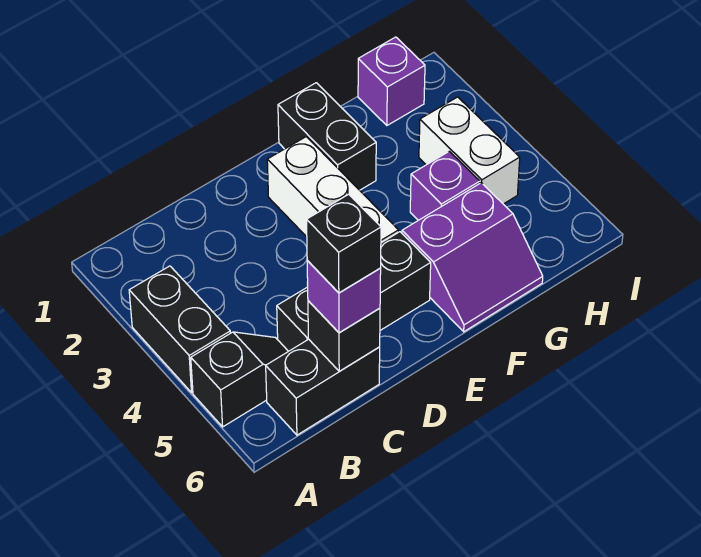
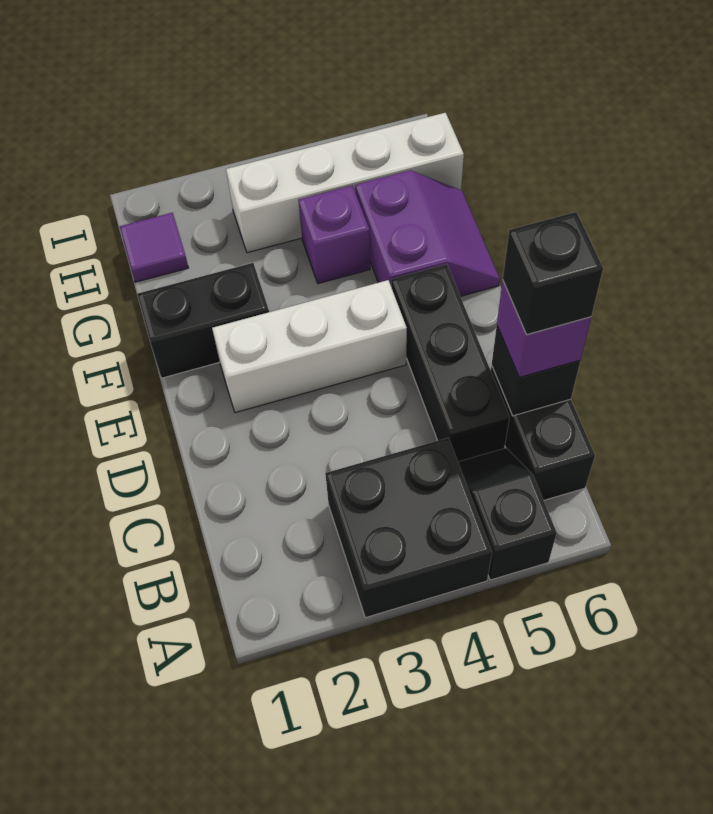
black 1x2 brick [129,266,230,392] -> black 2x2 brick [325,438,492,618]
purple 1x1 brick [358,37,425,125] -> purple 1x1 tile [120,213,188,282]
white 1x2 brick [419,97,520,204] -> white 1x4 brick [226,113,464,253]

